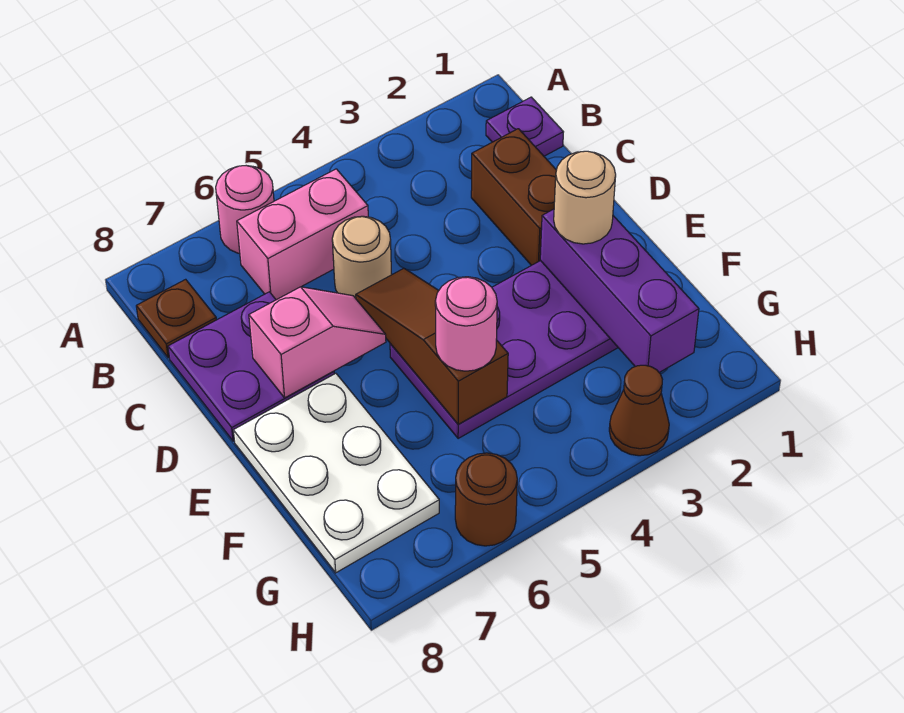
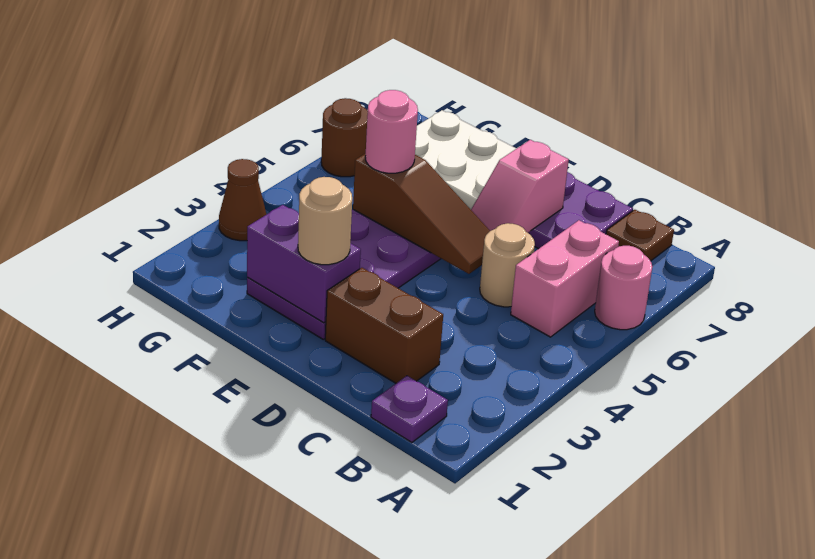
purple 1x3 brick [540,209,699,372] -> purple 1x2 brick [247,205,361,323]

